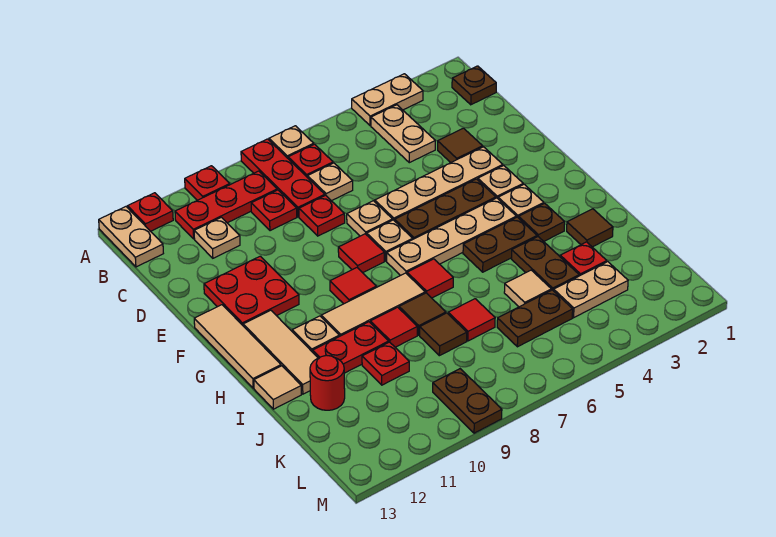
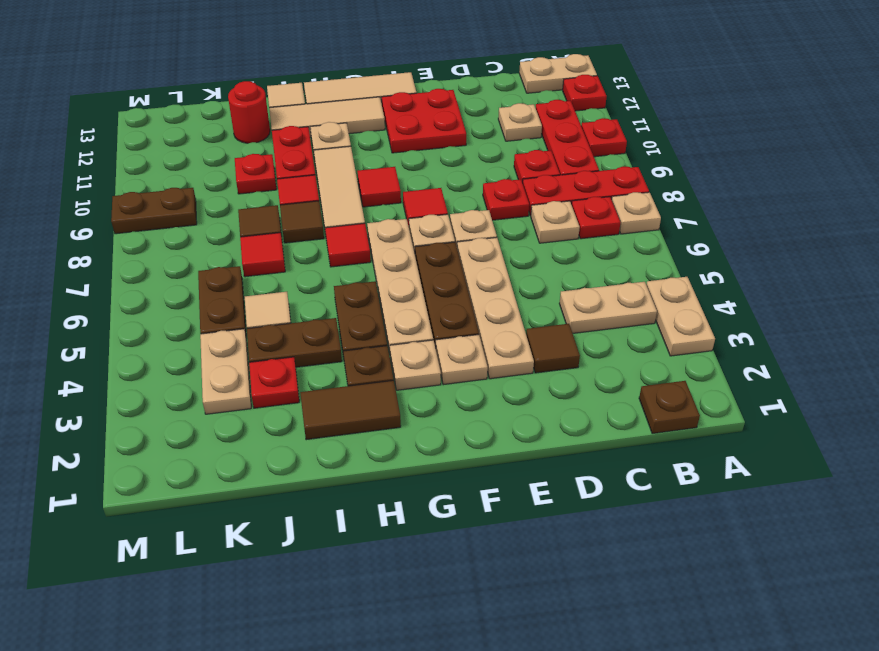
brown 1x1 tile [567,209,613,247] -> brown 1x2 tile [300,380,401,440]

